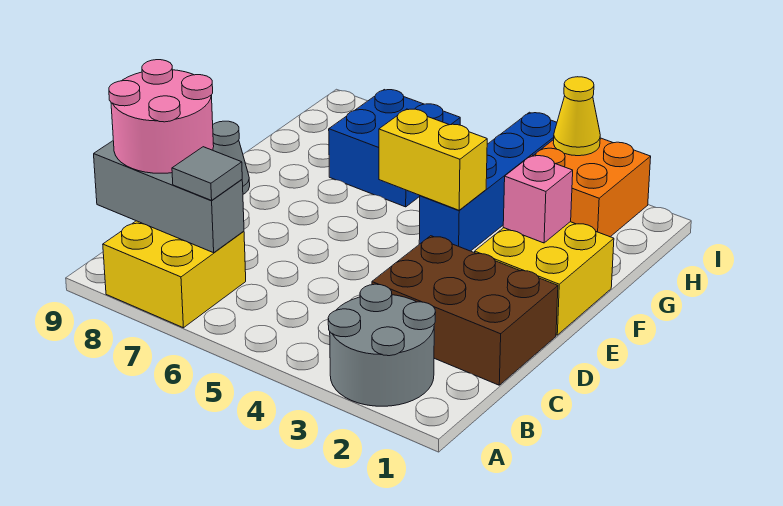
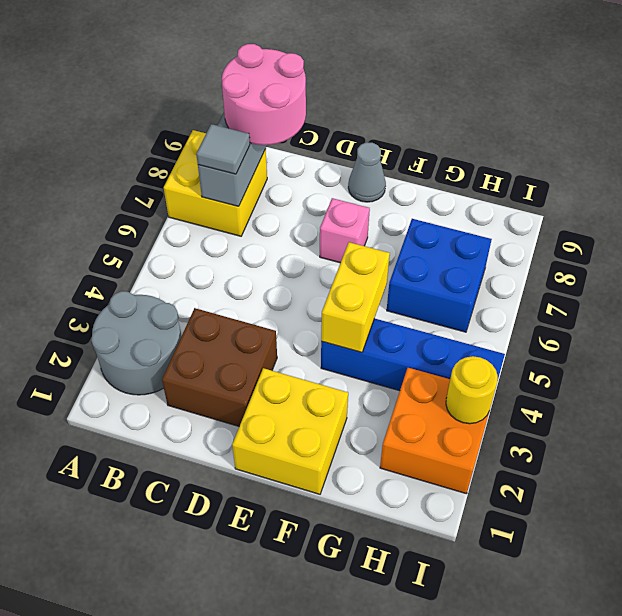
brown 2x3 brick [372,236,558,385] -> brown 2x2 brick [162,308,277,426]
pink 1x1 brick [503,155,573,243] -> pink 1x1 brick moved to [320,198,370,263]
yellow 1x1 cone [553,77,600,156] -> yellow 1x1 round brick [446,356,498,424]

